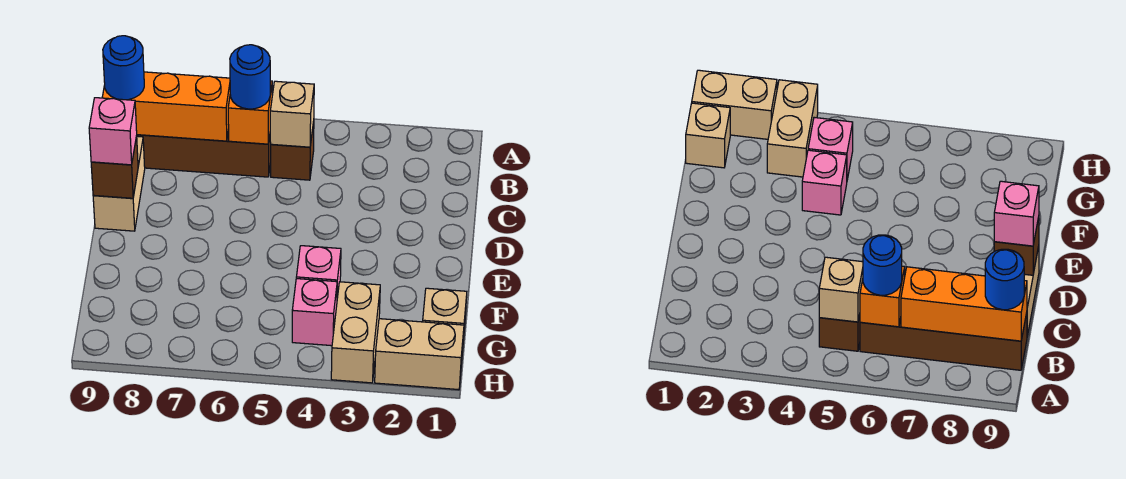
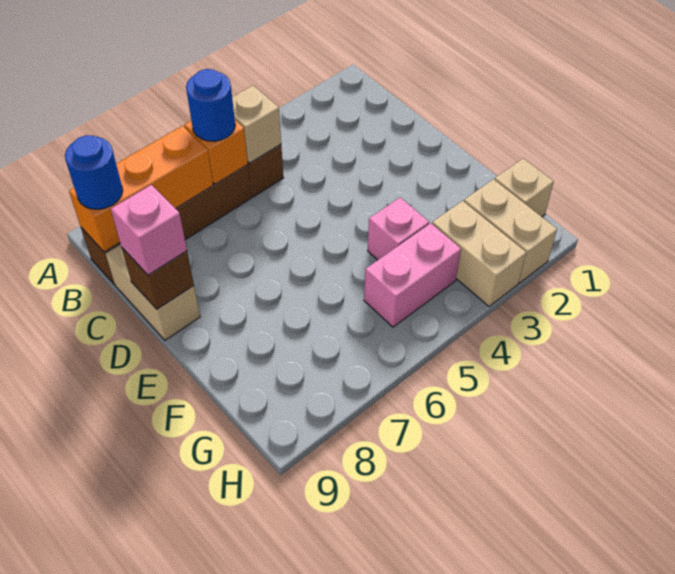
pink 1x1 brick [292,279,337,346] -> pink 1x2 brick [364,223,461,327]
tan 1x2 brick [375,319,464,390] -> tan 1x2 brick turned to [464,179,557,283]

